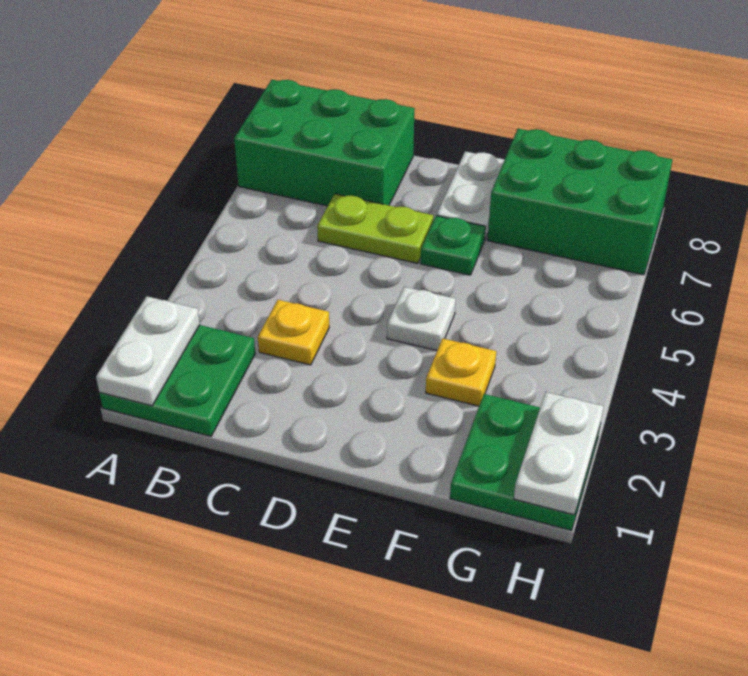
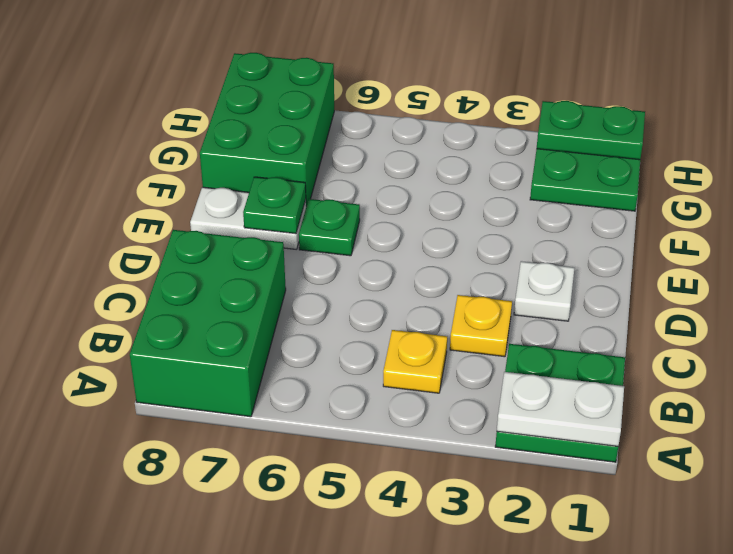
lime 1x2 plate [317,194,433,263] -> none
white 1x1 plate [387,287,456,351] -> white 1x1 plate moved to [514,261,574,321]
none -> green 1x1 plate [243,177,306,234]
yellow 1x1 plate [426,338,496,406] -> yellow 1x1 plate moved to [383,330,447,393]
white 1x2 plate [514,392,604,515] -> green 1x2 plate [537,101,645,160]

